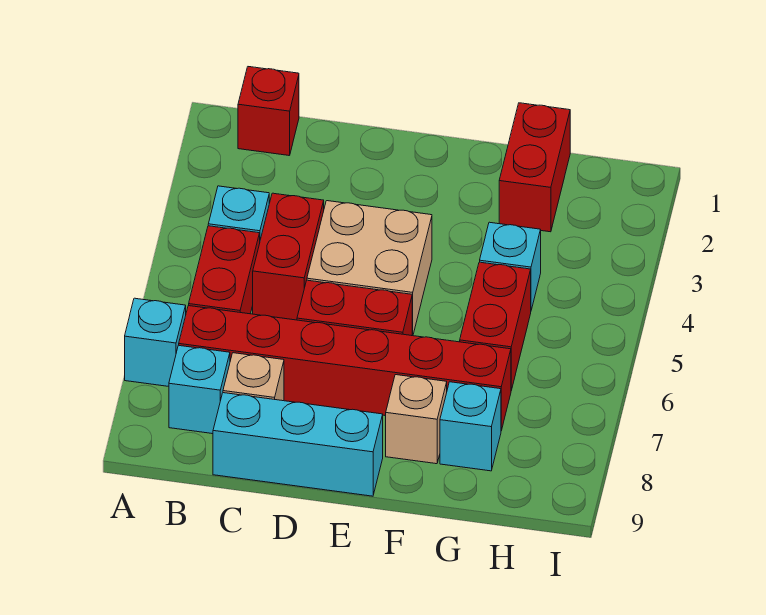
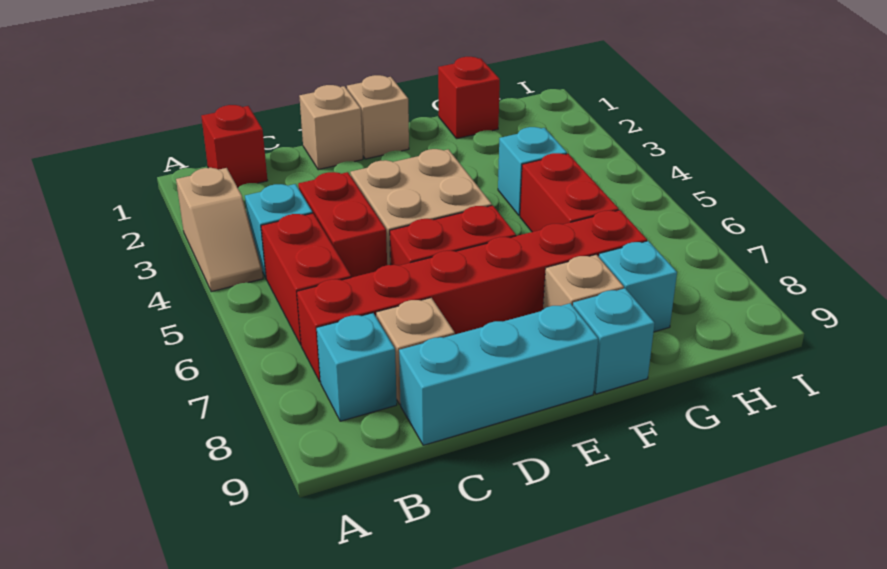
none -> tan 1x2 slope [176,168,263,292]
cyan 1x1 brick [125,298,186,386] -> cyan 1x1 brick moved to [573,288,655,394]
none -> tan 1x1 brick [299,85,363,170]
none -> tan 1x1 brick [347,75,409,159]
red 1x2 brick [499,103,570,232] -> red 1x1 brick [438,57,500,139]

